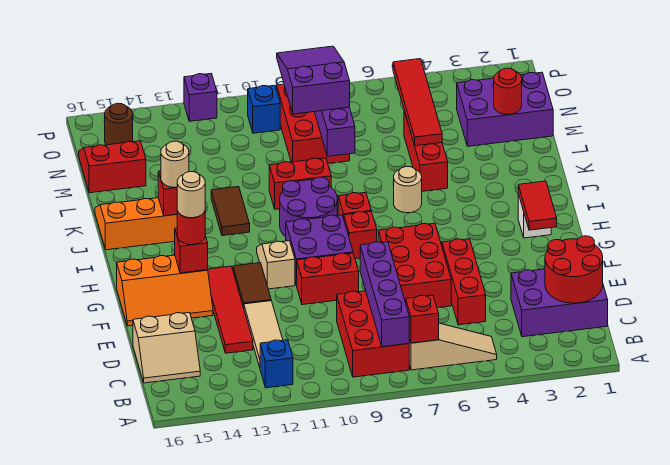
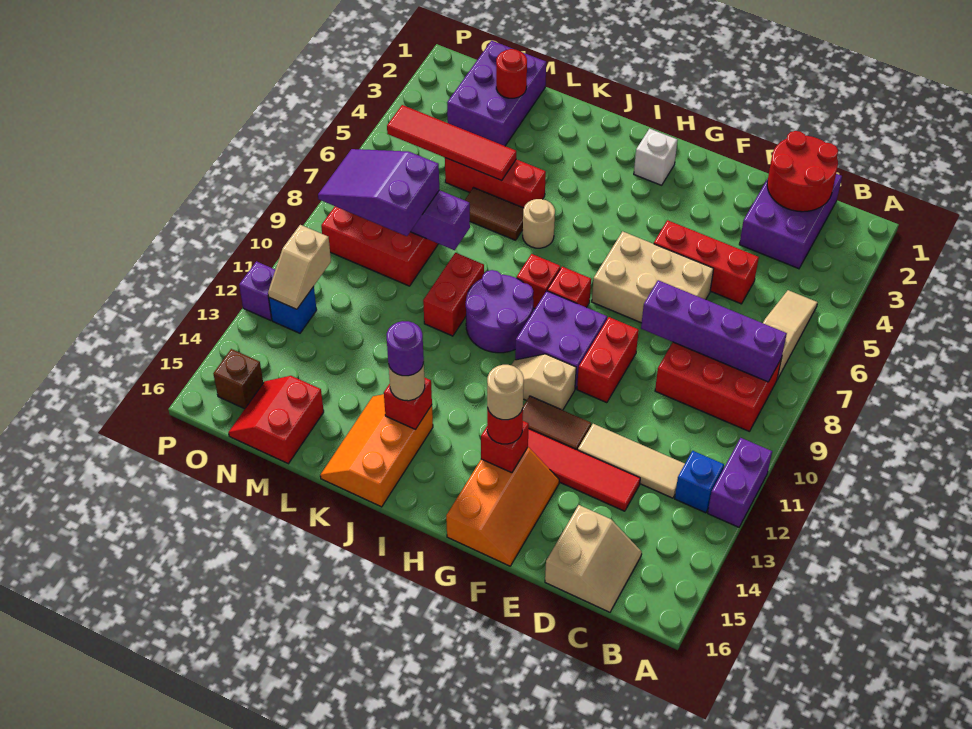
none -> purple 1x2 brick [708,438,772,527]
red 1x1 brick [406,295,439,343] -> none
red 2x3 brick [378,223,451,308] -> tan 2x3 brick [592,231,714,323]
red 1x2 tile [518,181,557,230] -> none
brown 1x2 tile [211,187,250,236] -> brown 1x2 tile moved to [465,188,524,240]
none -> purple 1x1 round brick [387,321,424,376]
blue 1x1 brick [248,85,280,133] -> blue 1x1 brick moved to [269,287,317,333]
none -> tan 1x2 slope [268,225,331,309]
brown 1x1 round brick [105,103,133,145] -> brown 1x1 brick [213,349,263,409]

